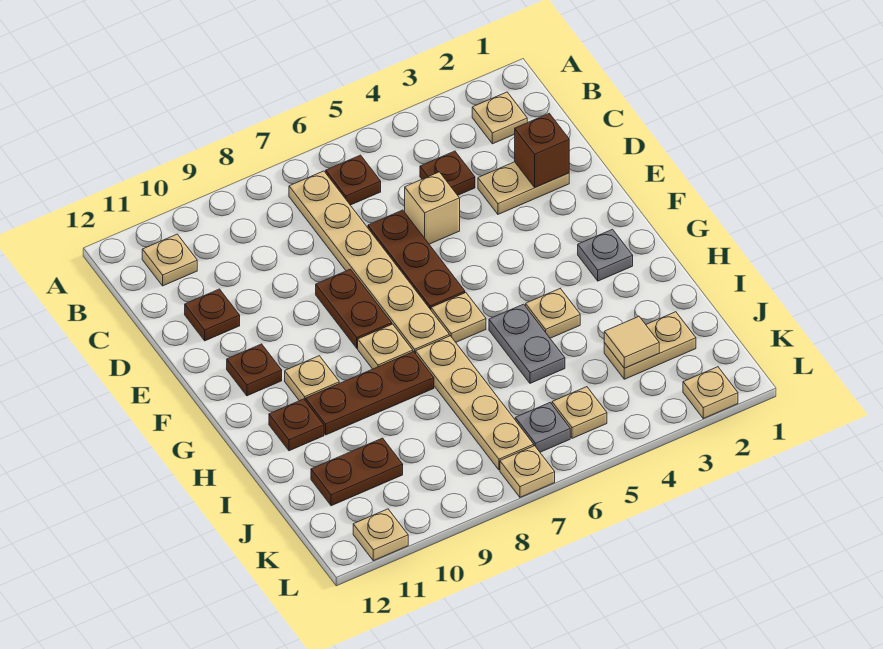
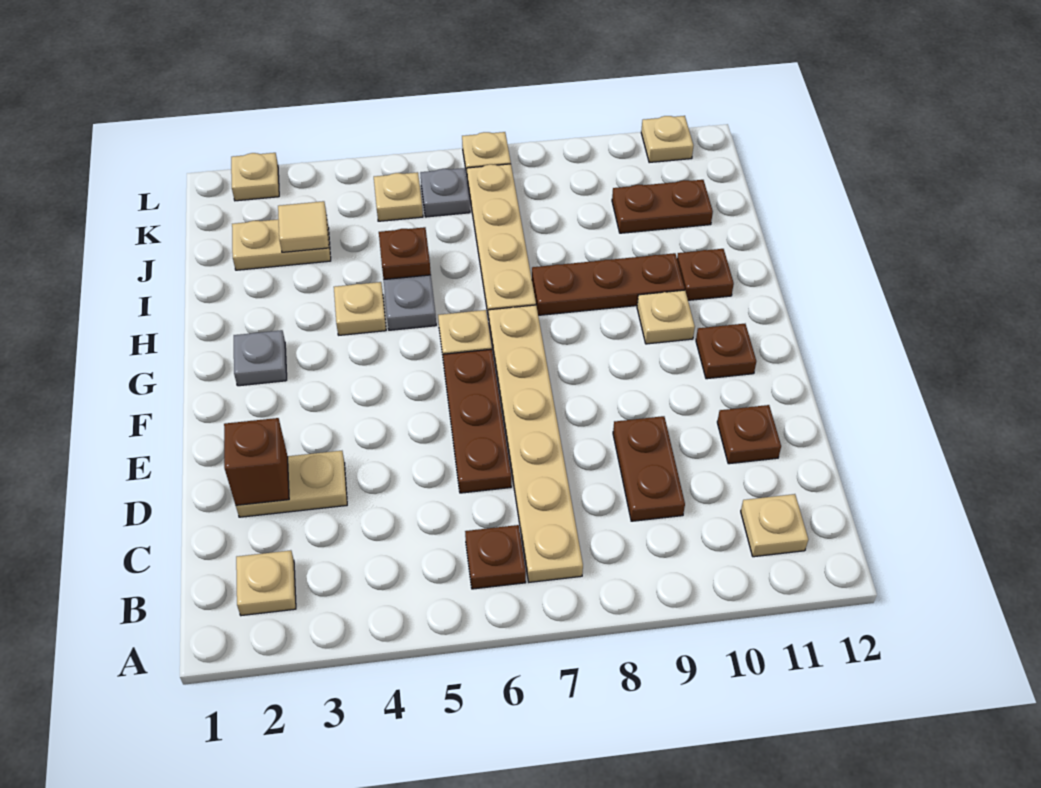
brown 1x1 plate [420,151,475,195] -> brown 1x1 plate moved to [379,227,431,280]
tan 1x1 brick [405,172,460,244] -> none
brown 1x2 plate [316,269,392,348] -> brown 1x2 plate moved to [613,416,685,521]
tan 1x1 plate [358,324,413,369] -> none

